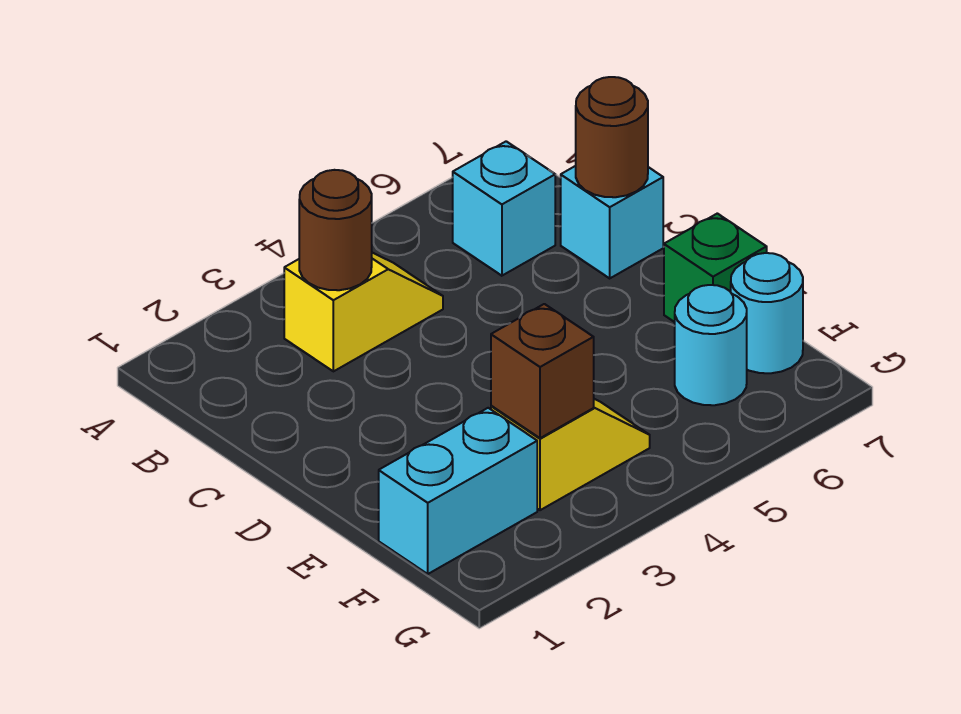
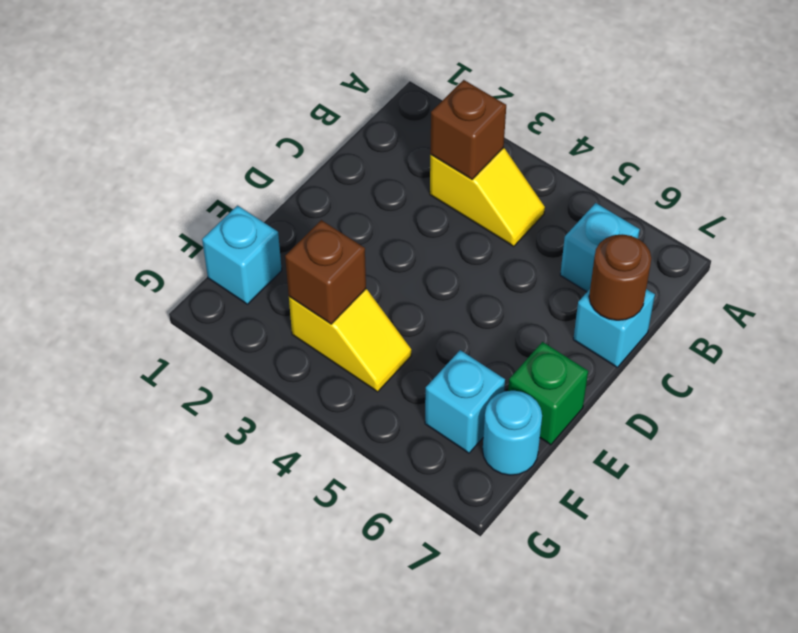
brown 1x1 round brick [299,170,372,290] -> brown 1x1 brick [430,80,506,179]
cyan 1x2 brick [379,408,537,574] -> cyan 1x1 brick [202,206,282,304]
cyan 1x1 round brick [675,285,747,405] -> cyan 1x1 brick [425,350,505,453]

